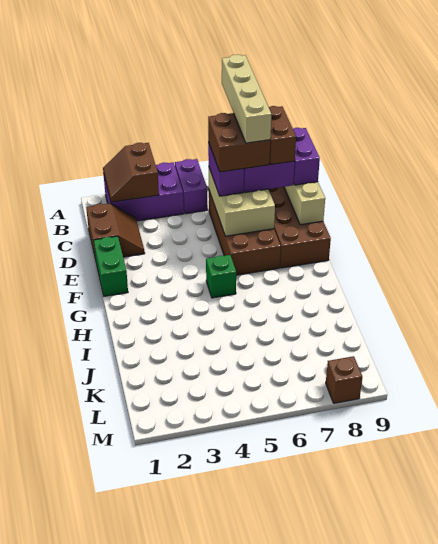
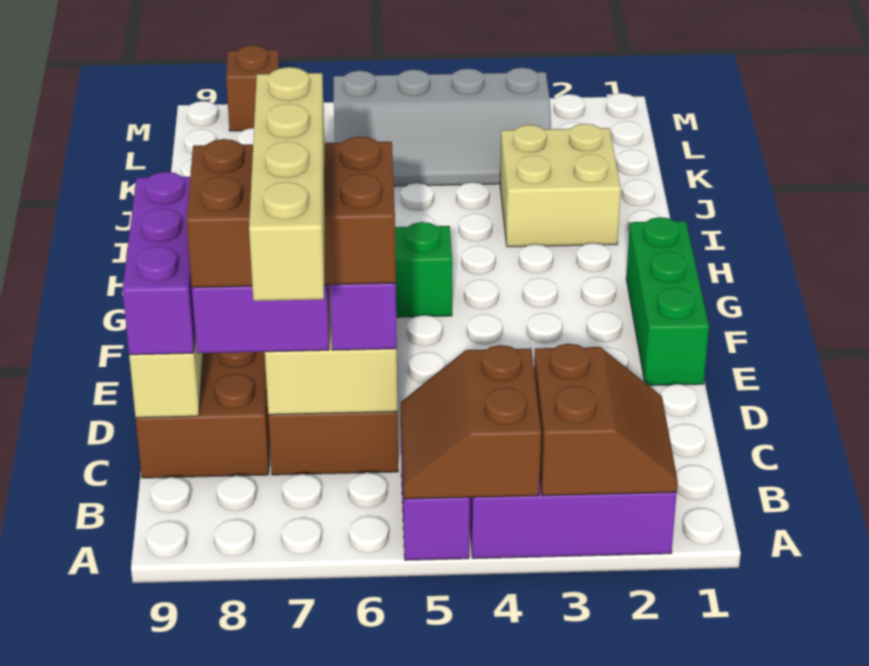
brown 2x2 slope [86,203,145,257] -> brown 2x2 slope moved to [401,345,541,499]
purple 1x2 brick [293,128,320,185] -> purple 1x3 brick [123,172,195,355]
green 1x2 brick [94,236,128,296] -> green 1x3 brick [626,217,709,386]
none -> tan 2x2 brick [500,124,621,247]
none -> grey 2x4 slope [334,68,551,186]

